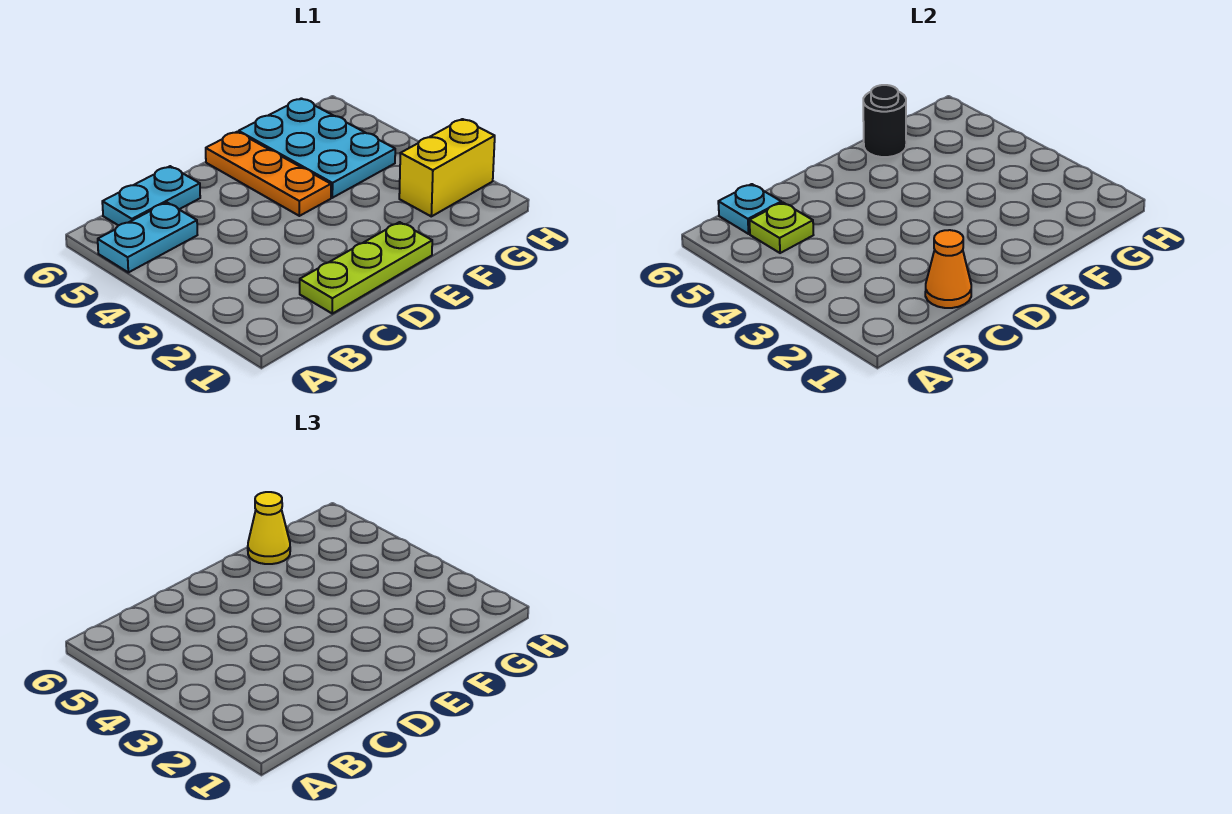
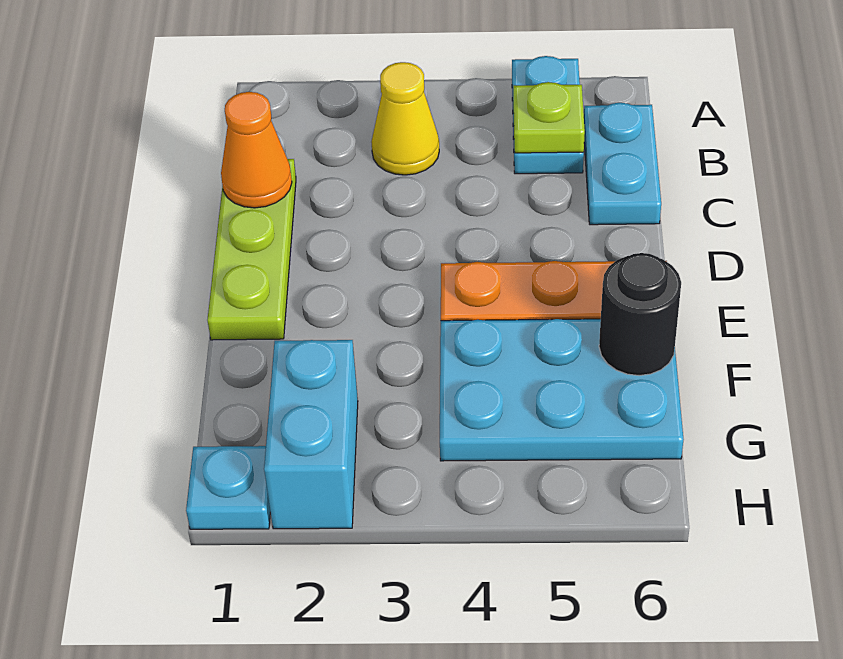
cyan 1x1 plate [718,184,781,234] -> cyan 1x1 plate moved to [186,446,270,529]
yellow 1x1 cone [248,492,290,564] -> yellow 1x1 cone moved to [371,62,439,175]
yellow 1x2 brick [399,119,495,216] -> cyan 1x2 brick [264,340,358,529]

